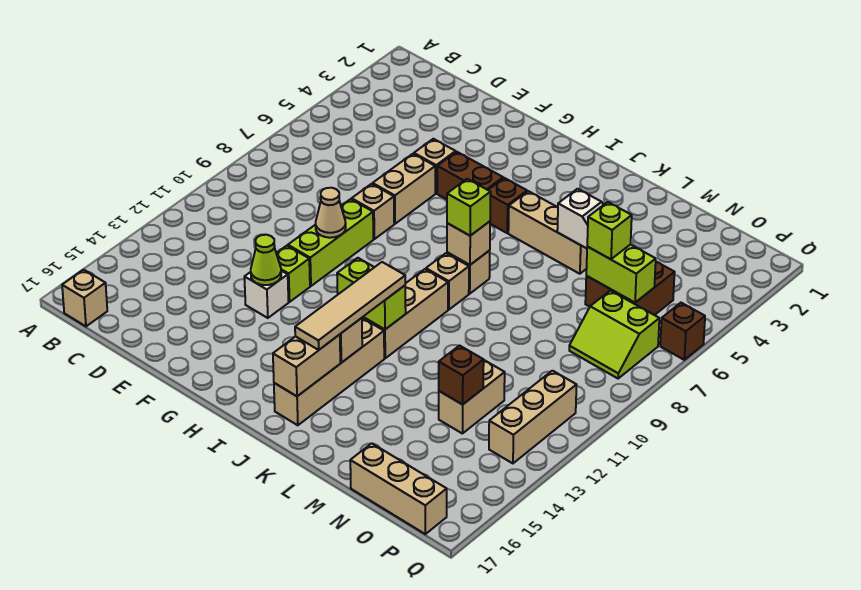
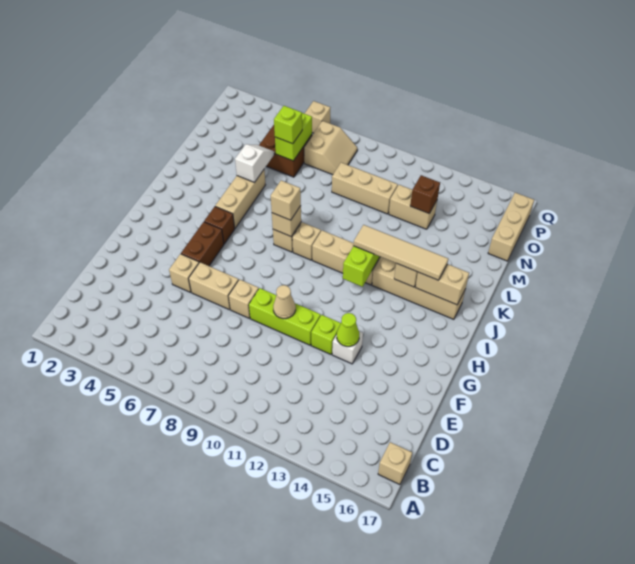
lime 1x1 brick [447,179,491,236] -> tan 1x1 brick [271,180,301,220]
lime 2x2 slope [569,291,659,378] -> tan 2x2 slope [304,121,357,175]
tan 1x3 brick [489,371,577,463] -> tan 1x3 brick moved to [332,163,398,214]
brown 1x1 brick [660,303,705,360] -> tan 1x1 brick [305,101,330,133]

